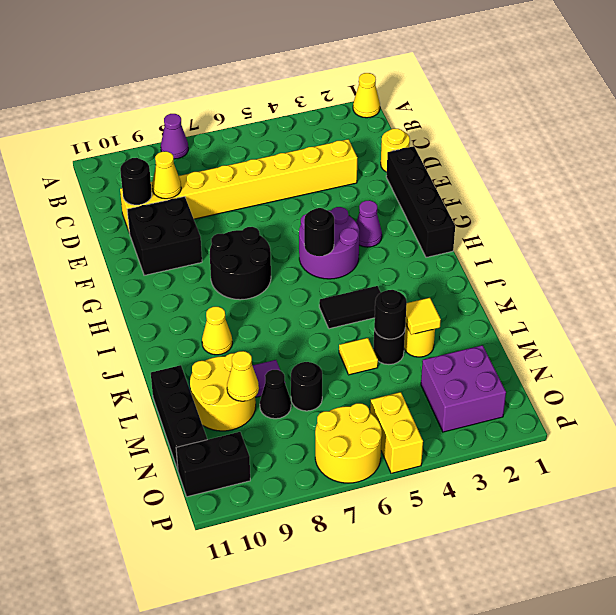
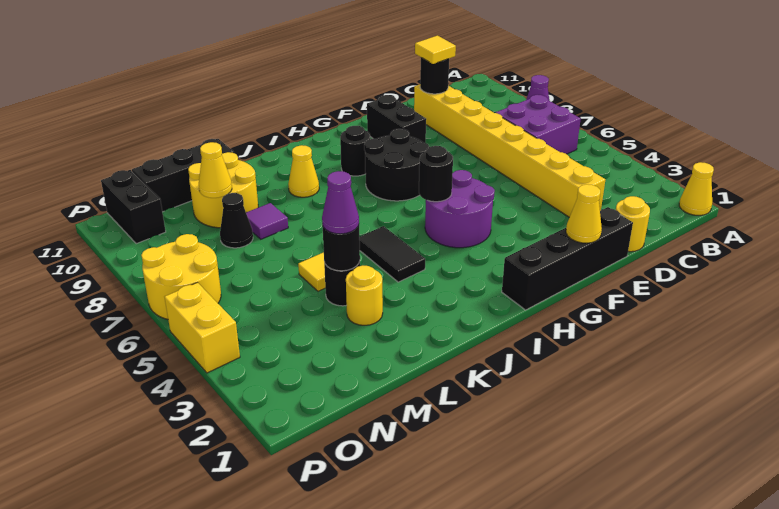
yellow 1x1 cone [152,151,181,199] -> yellow 1x1 cone moved to [566,184,602,243]
black 2x2 brick [127,197,202,275] -> black 1x2 brick [367,95,426,143]
purple 1x1 cone [356,200,382,247] -> purple 1x1 cone moved to [322,171,359,234]
yellow 1x1 tile [406,298,441,335] -> yellow 1x1 tile moved to [415,36,456,64]
black 1x1 round brick [291,362,322,411] -> black 1x1 round brick moved to [340,126,370,176]
purple 2x2 brick [421,345,506,432] -> purple 2x2 brick moved to [496,95,581,154]
yellow 1x2 brick [370,392,423,473] -> yellow 1x2 brick turned to [165,283,240,373]

